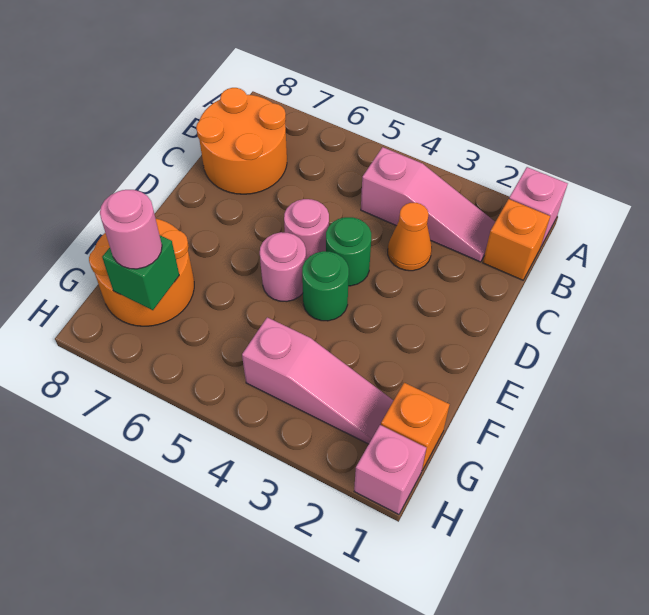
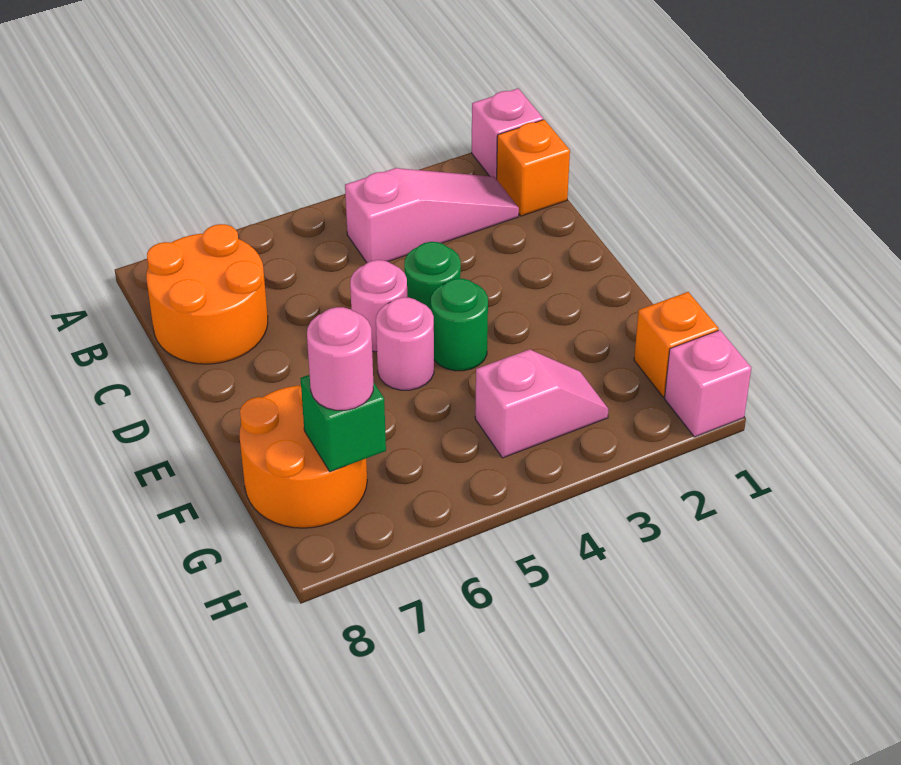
orange 1x1 cone [388,203,432,271] -> none
pink 1x3 slope [242,317,394,444] -> pink 1x2 slope [475,349,608,458]

